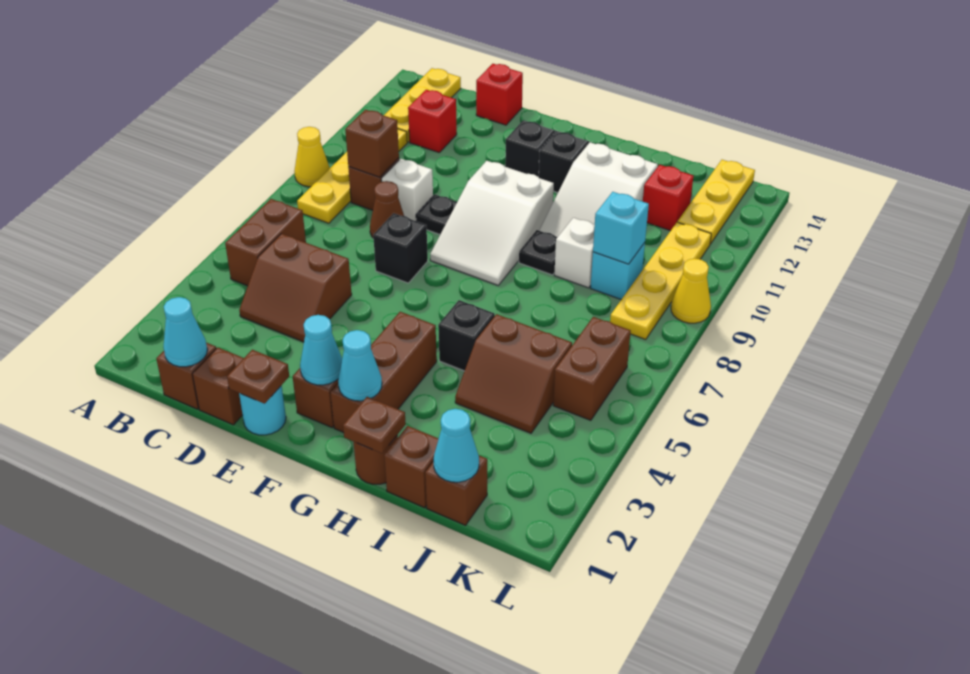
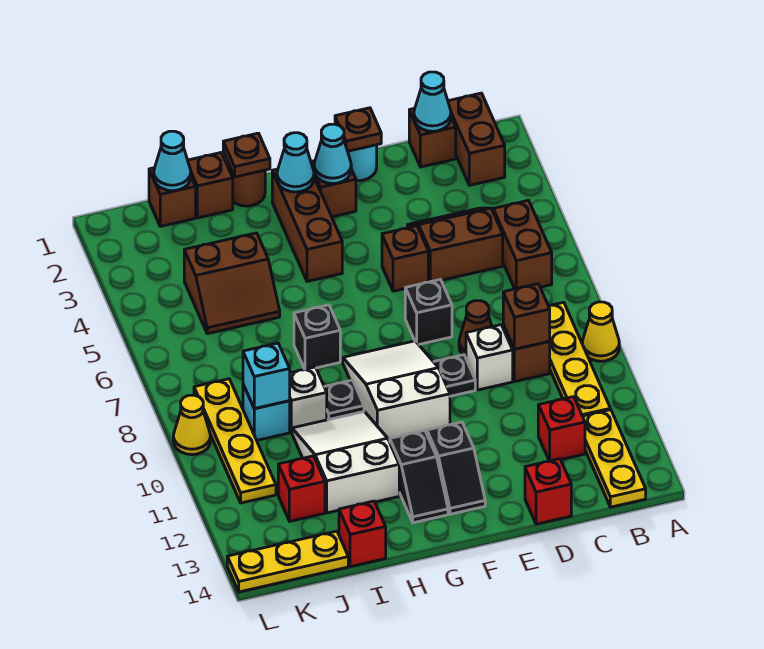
brown 1x1 brick [192,347,244,425] -> brown 1x1 brick moved to [382,226,428,291]
black 1x1 brick [438,300,495,371] -> black 1x1 brick moved to [294,305,340,369]
brown 2x2 slope [455,314,572,433] -> brown 2x2 slope turned to [184,233,280,334]
none -> red 1x1 brick [339,501,386,567]
brown 1x2 brick [553,317,631,420] -> brown 1x2 brick moved to [448,93,505,185]
yellow 1x3 plate [678,160,755,244] -> yellow 1x3 plate turned to [227,531,348,592]

